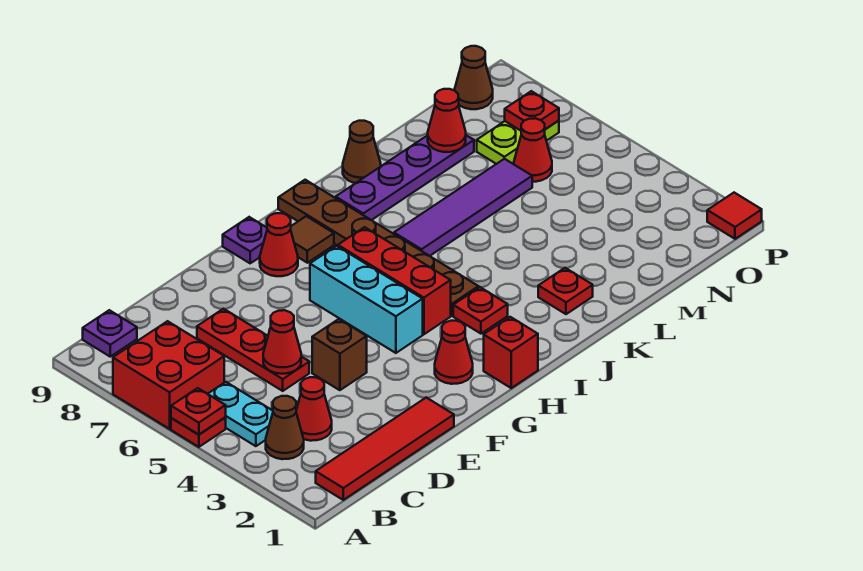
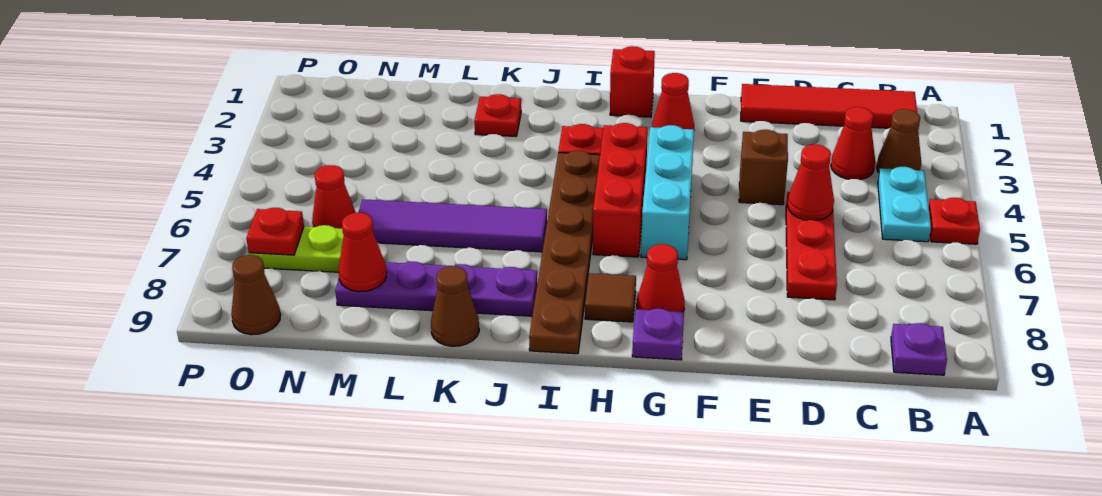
red 1x1 plate [171,388,226,435] -> none
red 2x2 brick [113,321,224,429] -> none
red 1x1 tile [707,193,762,239] -> none

